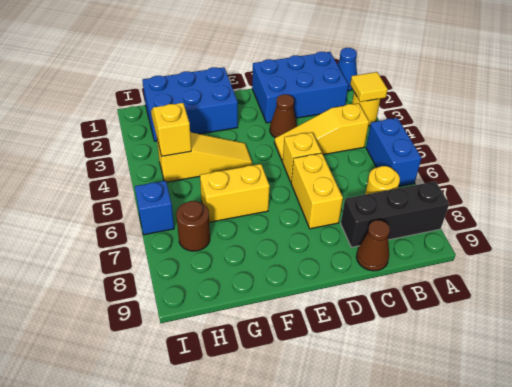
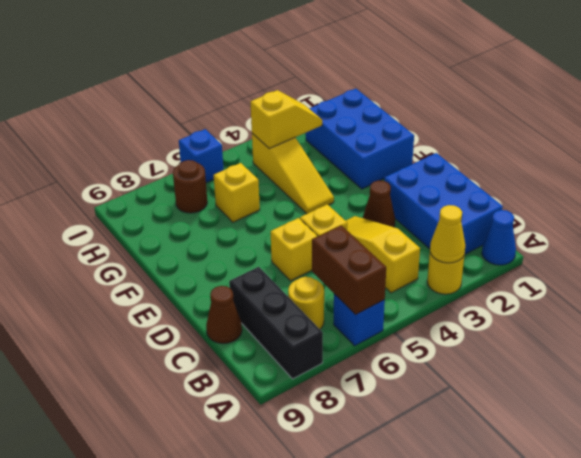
yellow 1x1 tile [350,72,388,102] -> yellow 1x1 cone [430,205,465,263]
blue 1x2 brick [366,118,422,186] -> blue 1x1 brick [334,294,385,346]
none -> brown 1x2 brick [312,225,386,315]
yellow 1x2 brick [291,153,343,229] -> yellow 1x1 brick [271,218,317,281]
yellow 1x2 brick [200,164,270,222] -> yellow 1x1 brick [214,163,260,222]

